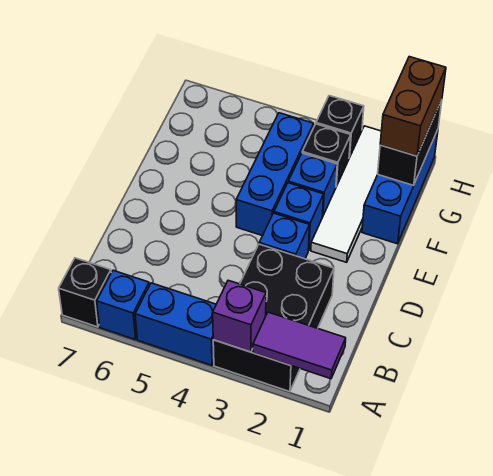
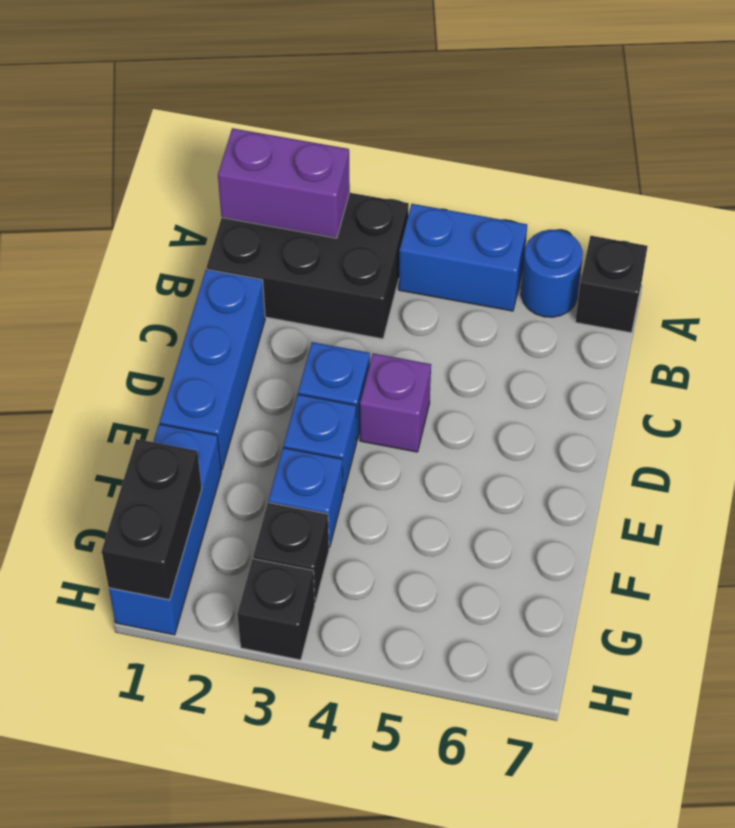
purple 1x2 tile [253,312,346,379] -> purple 1x2 brick [218,128,350,238]
black 2x3 brick [213,244,334,392] -> black 2x3 brick turned to [207,193,409,339]
purple 1x1 brick [213,280,266,352] -> purple 1x1 brick moved to [360,353,431,452]
blue 1x1 brick [97,270,149,340] -> blue 1x1 round brick [521,230,583,317]
white 1x4 tile [311,126,381,262] -> none
blue 1x3 brick [236,113,314,236] -> blue 1x3 brick moved to [160,269,265,470]
brown 1x2 brick [380,57,446,156] -> none

